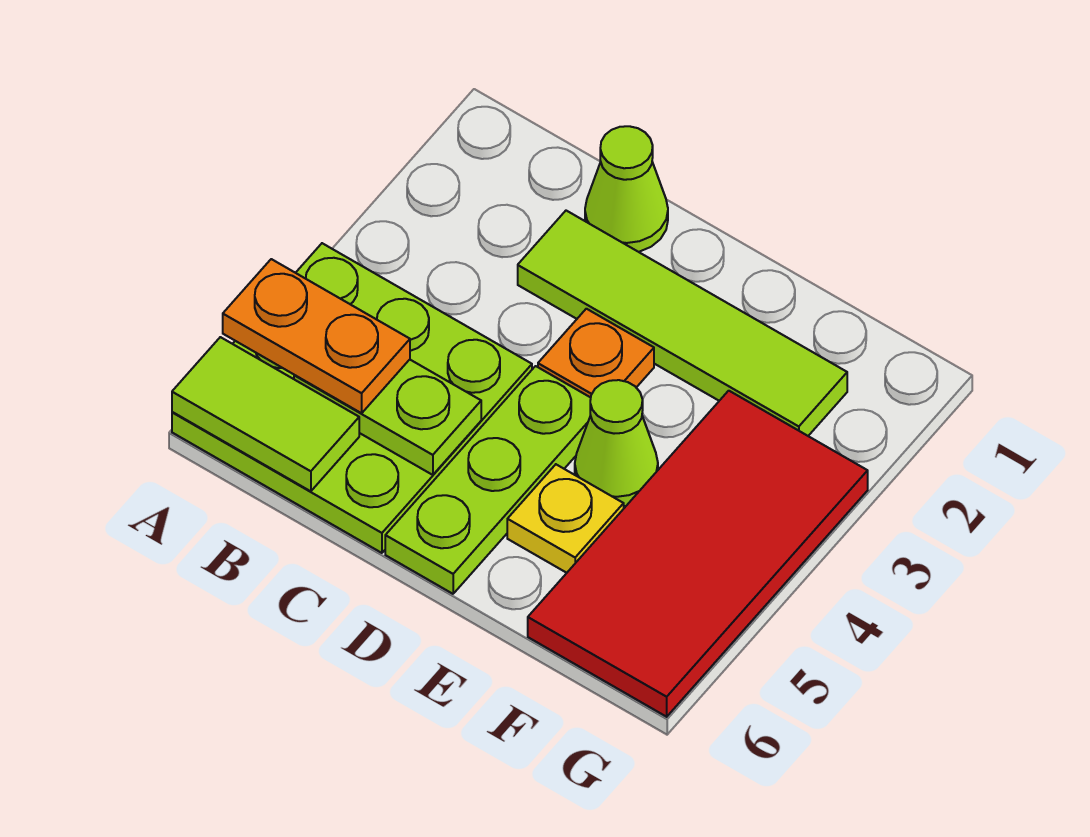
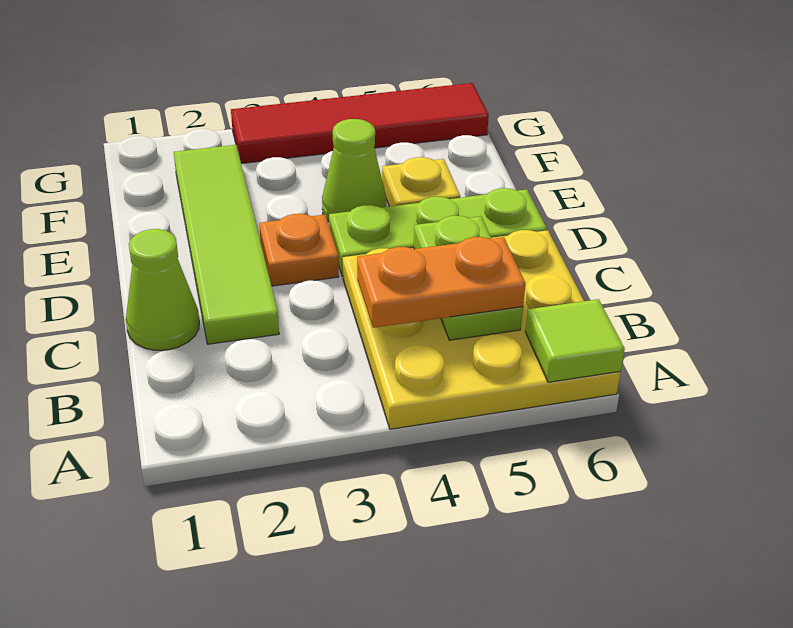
lime 3x3 plate [172,243,532,553] -> yellow 3x3 plate [343,230,621,429]
orange 1x2 plate [223,259,410,413] -> orange 1x2 plate turned to [357,237,525,328]
lime 1x2 tile [172,337,359,491] -> lime 1x1 tile [525,299,625,382]
red 2x4 tile [528,391,868,717] -> red 1x4 tile [231,83,489,164]

